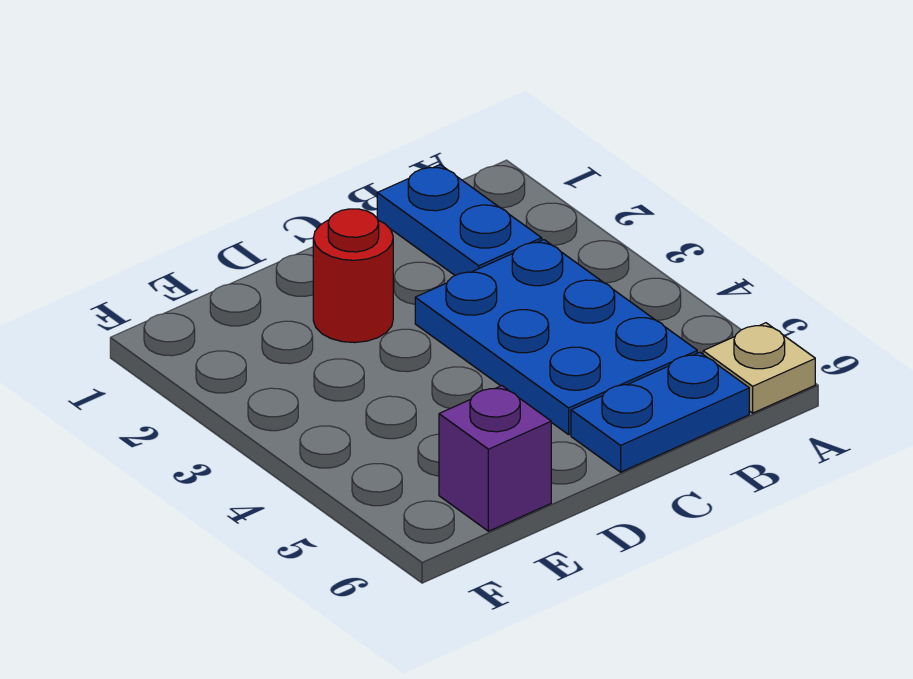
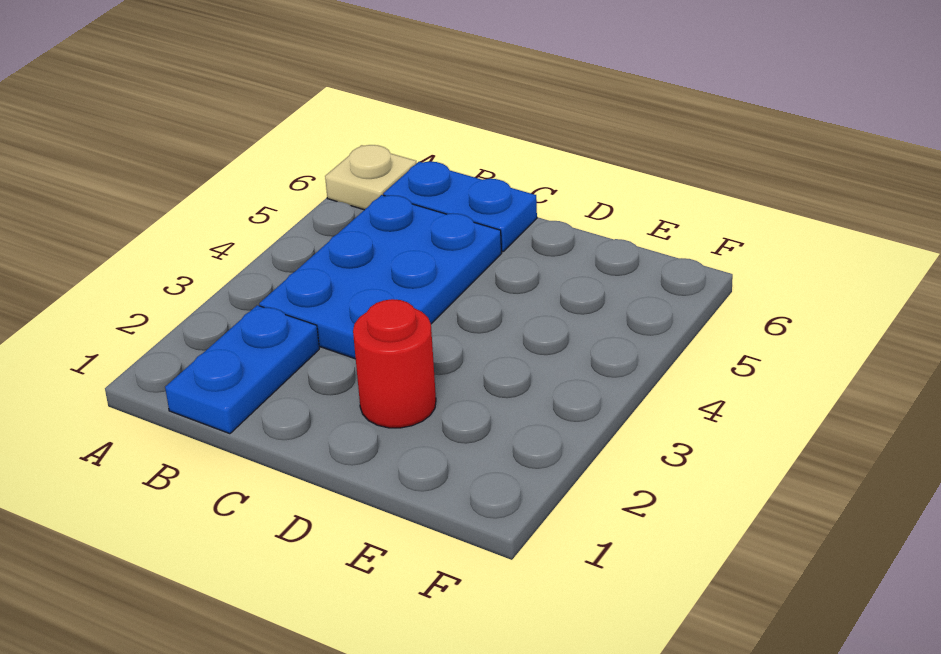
purple 1x1 brick [439,386,551,531] -> none

